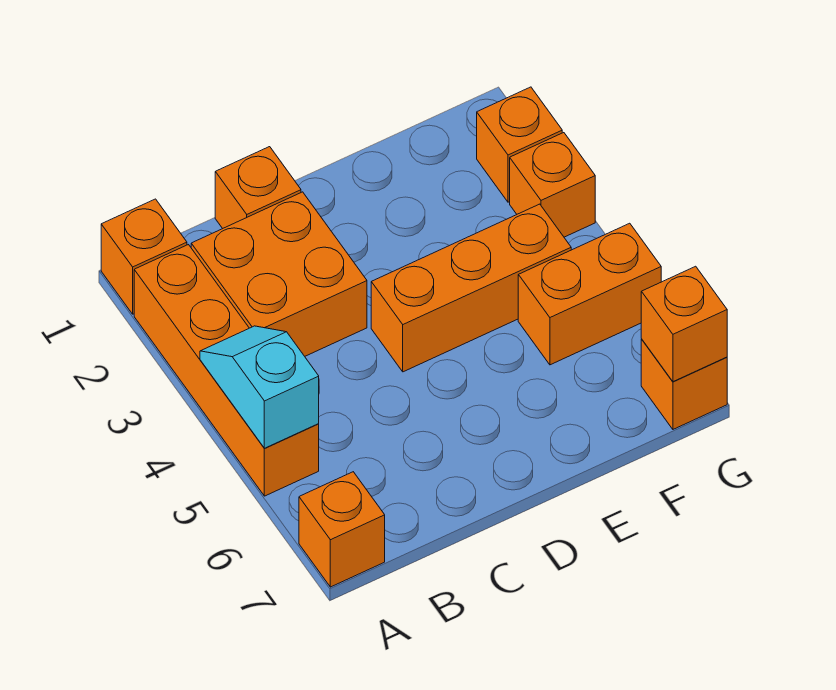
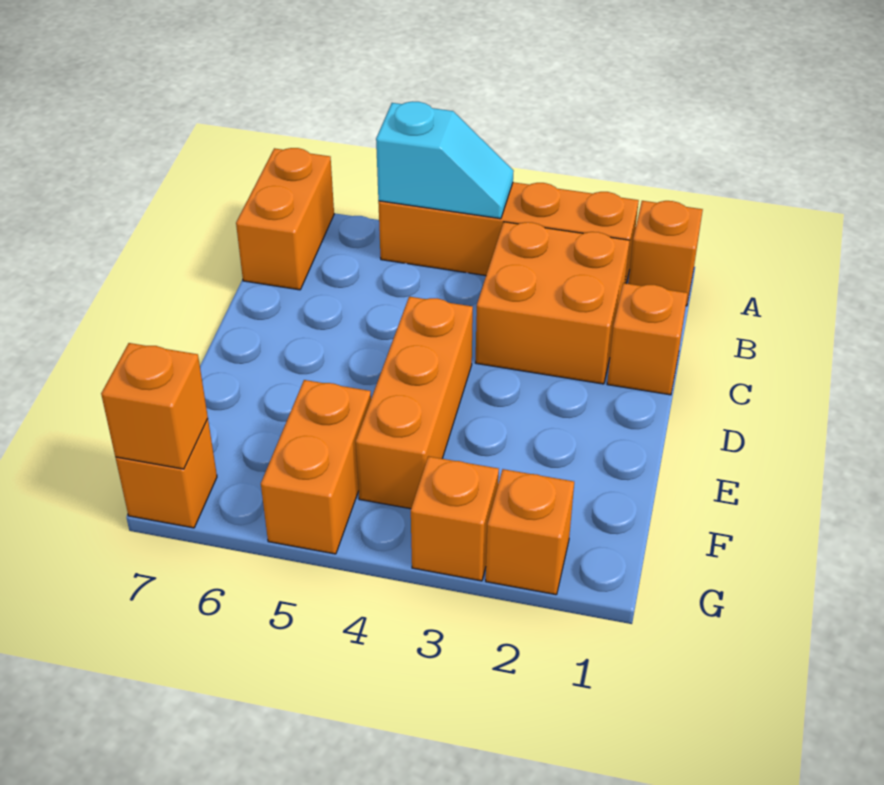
orange 1x1 brick [299,472,385,587] -> orange 1x2 brick [236,148,334,290]

